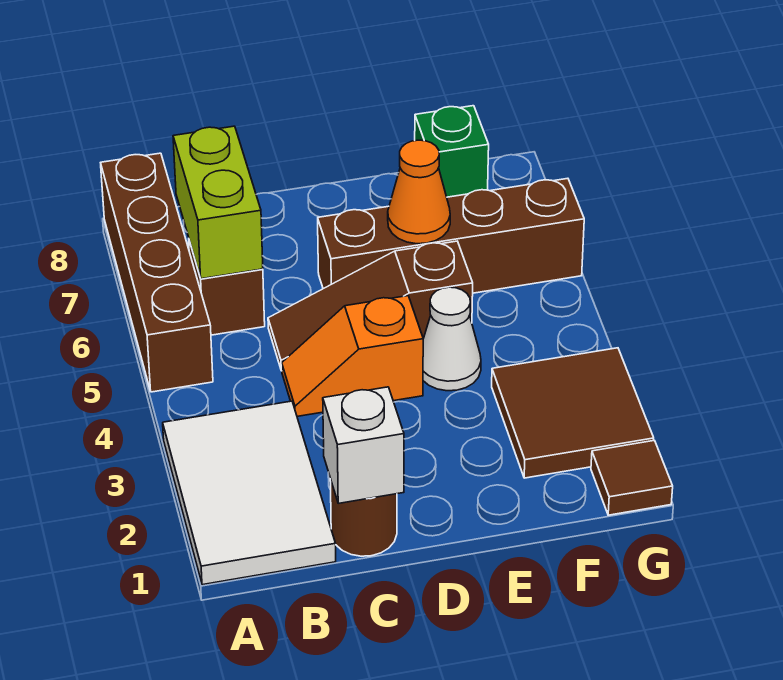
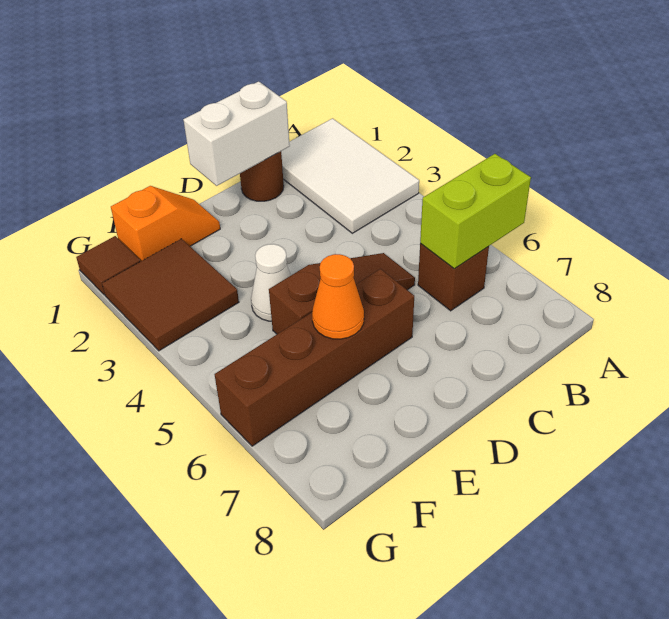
brown 1x4 brick [101,153,213,392] -> none
lime 1x2 brick [173,126,263,279] -> lime 1x2 brick turned to [420,154,531,269]
white 1x1 brick [323,387,404,503] -> white 1x2 brick [183,81,290,186]
orange 1x2 slope [282,296,423,416] -> orange 1x2 slope moved to [111,186,220,261]
green 1x1 brick [415,106,489,197] -> none

